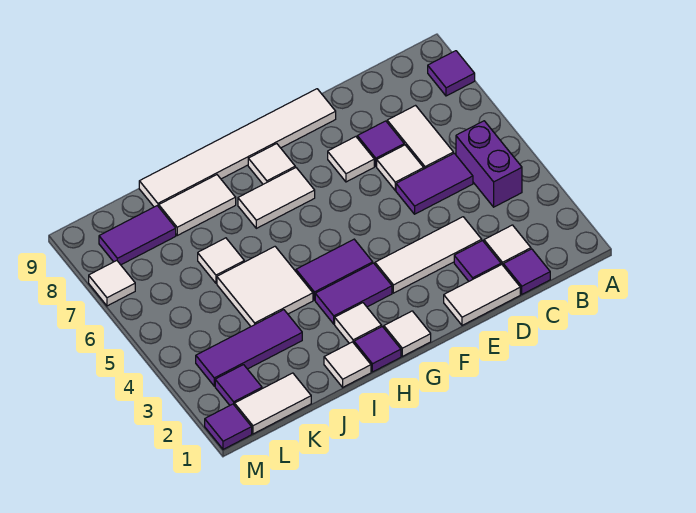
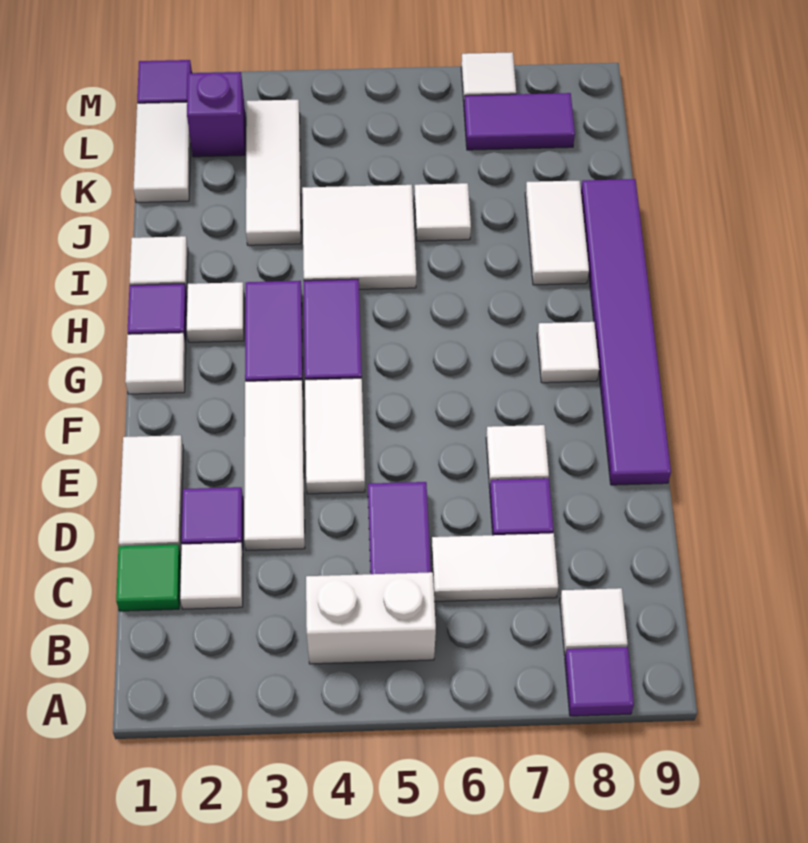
purple 1x2 brick [456,121,522,207] -> white 1x2 brick [306,572,436,664]
purple 1x1 tile [503,249,550,294] -> green 1x1 tile [116,545,181,611]
white 1x1 tile [377,145,424,190] -> white 1x1 tile moved to [560,588,628,655]
white 1x6 tile [139,89,336,207] -> purple 1x6 tile [581,179,671,485]
white 1x2 tile [238,168,315,228] -> white 1x2 tile moved to [305,378,365,494]
purple 1x3 tile [196,310,302,386] -> white 1x3 tile [246,100,301,245]
purple 1x2 tile [99,206,176,265] -> purple 1x2 tile turned to [464,93,575,150]
purple 1x1 tile [215,365,262,406] -> purple 1x1 brick [187,72,245,157]

